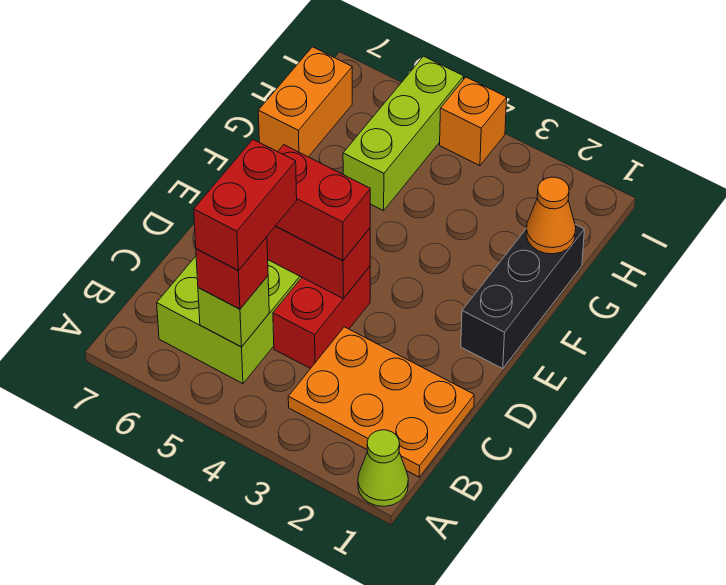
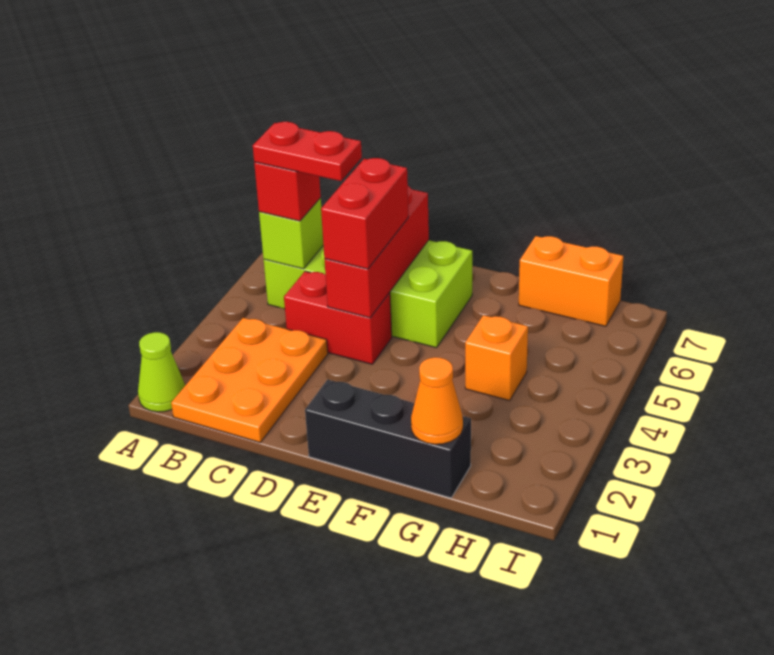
red 1x2 brick [194,140,297,270] -> red 1x2 plate [253,122,362,181]
lime 1x3 brick [343,56,464,211] -> none
orange 1x1 brick [440,77,507,166] -> orange 1x1 brick moved to [465,315,528,401]

